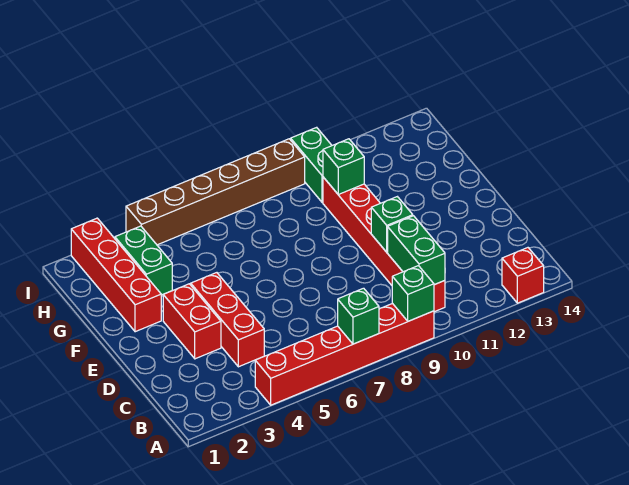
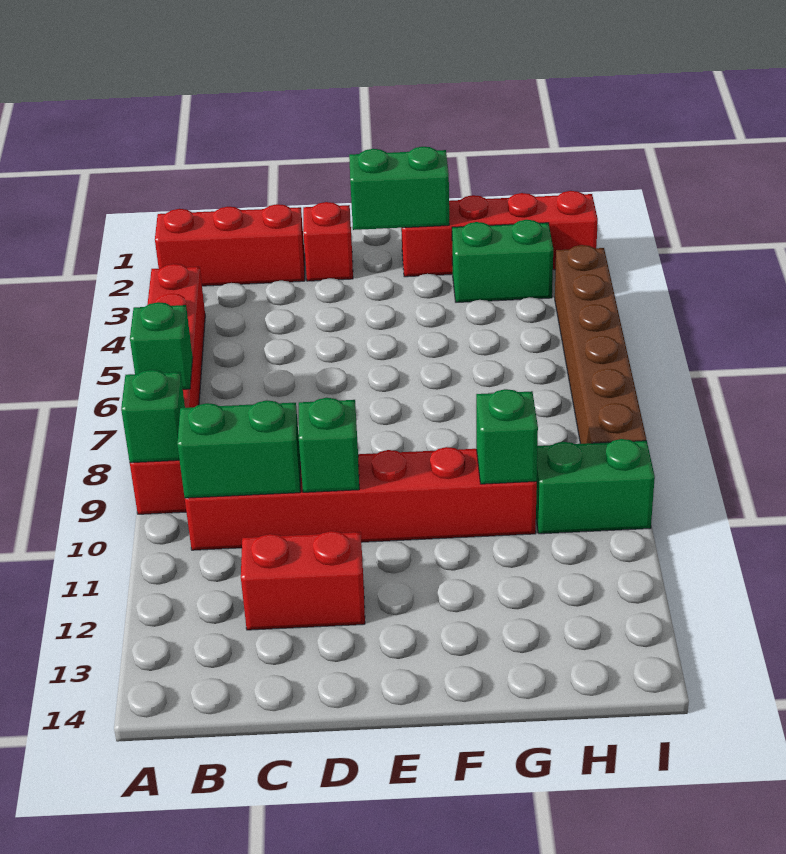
red 1x1 brick [502,248,544,303] -> red 1x1 brick moved to [303,202,353,281]
red 1x3 brick [190,273,264,367] -> red 1x3 brick moved to [155,204,305,286]
red 1x2 brick [163,284,221,359] -> red 1x2 brick moved to [241,531,365,630]
none -> green 1x2 brick [349,147,449,230]

